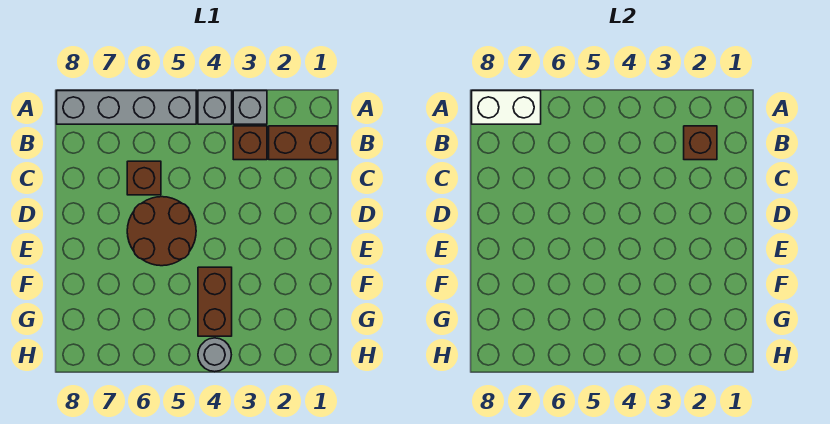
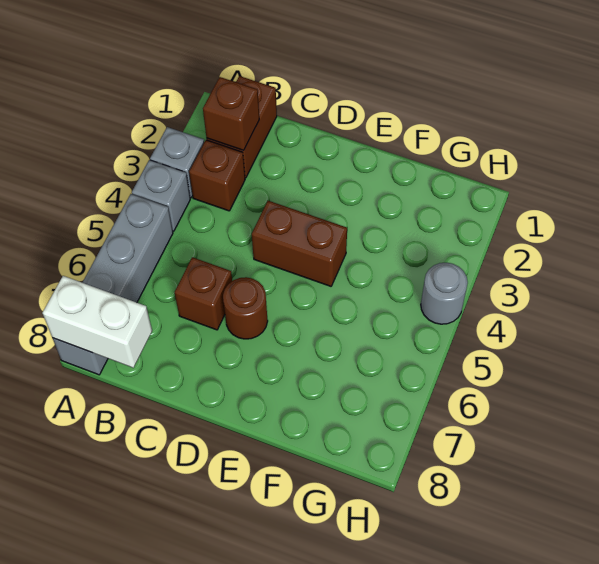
white 1x2 brick [472,91,541,124] -> white 1x2 brick turned to [43,276,152,368]
brown 2x2 round brick [127,197,196,266] -> brown 1x1 round brick [223,277,268,339]
brown 1x2 brick [198,267,232,336] -> brown 1x2 brick moved to [252,201,347,286]

